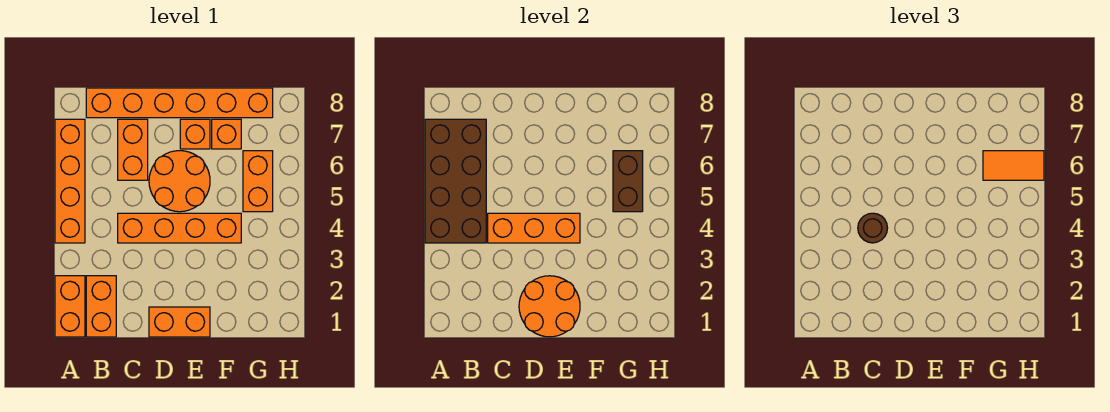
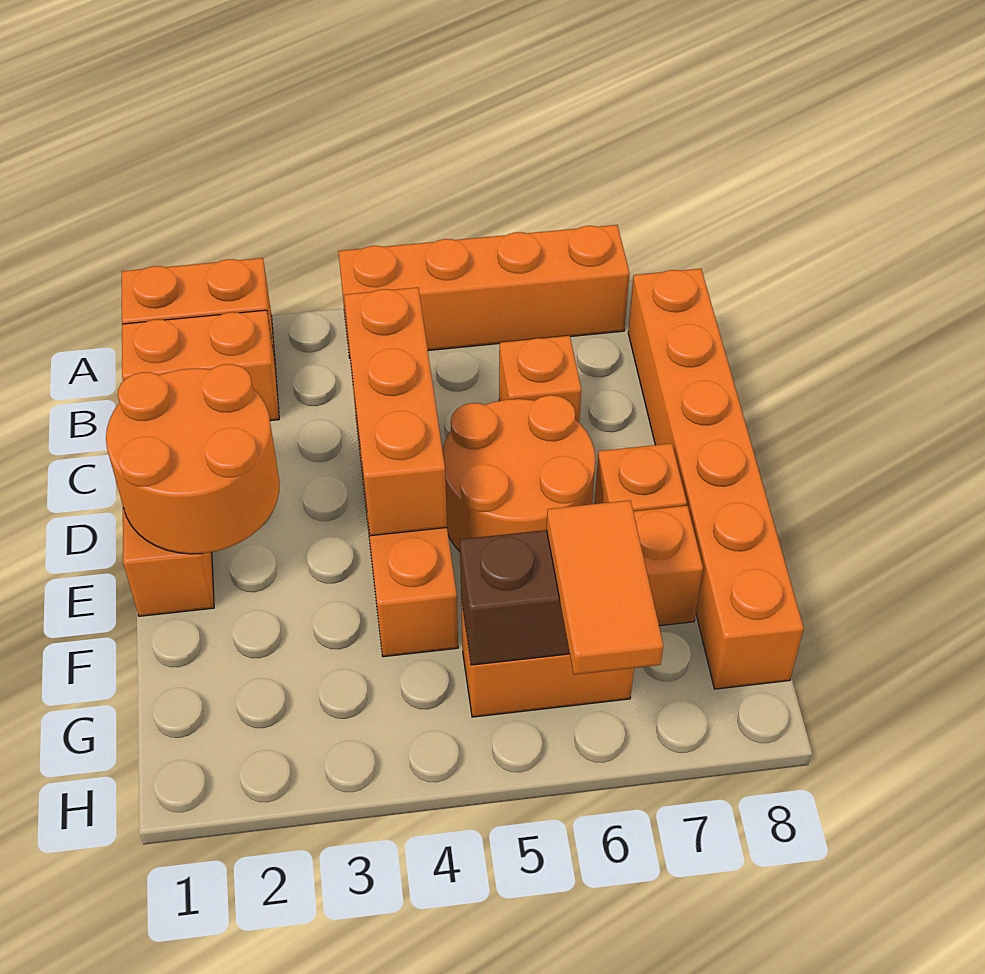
brown 2x4 brick [425,119,486,243] -> none
brown 1x1 round brick [858,213,887,243] -> none
orange 1x2 brick [118,119,148,180] -> orange 1x1 brick [499,336,581,422]

